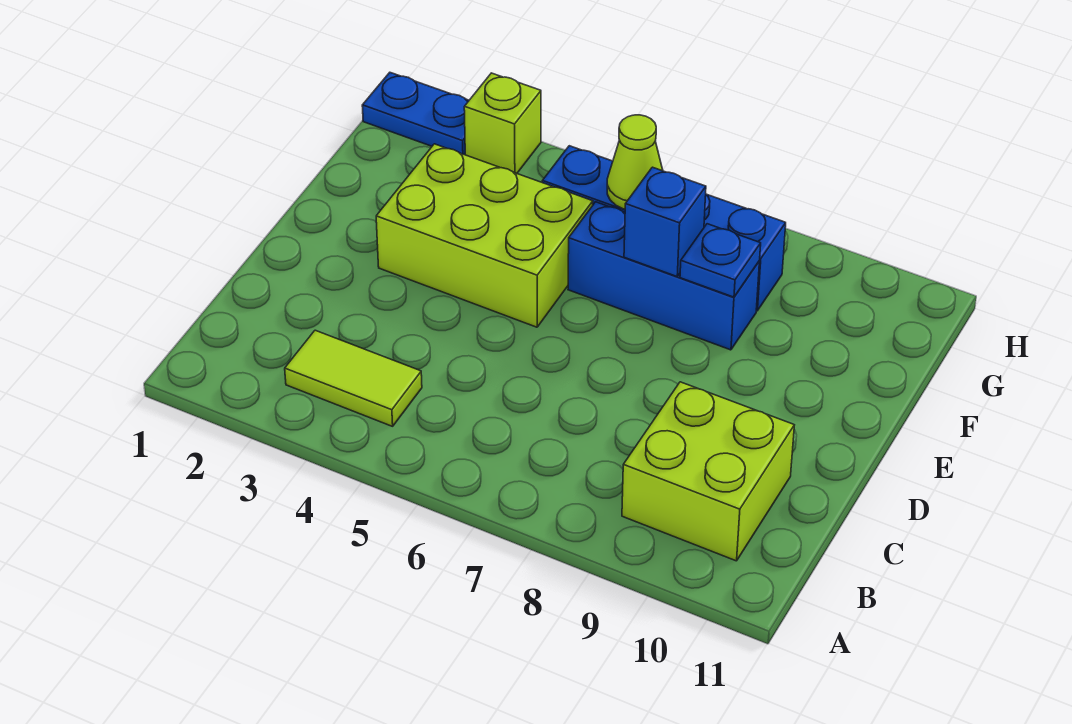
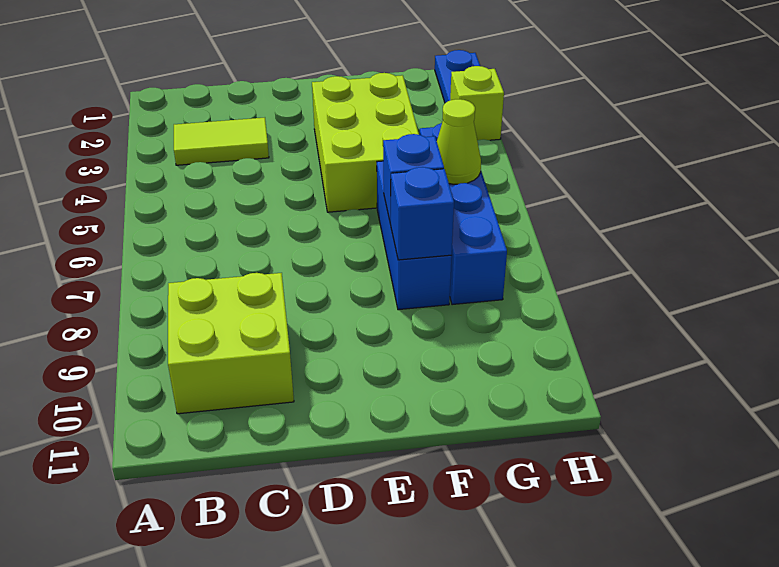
lime 1x2 tile [285,330,422,426] -> lime 1x2 tile turned to [174,118,269,165]
blue 1x1 plate [680,224,761,297] -> blue 1x1 brick [390,167,454,260]

